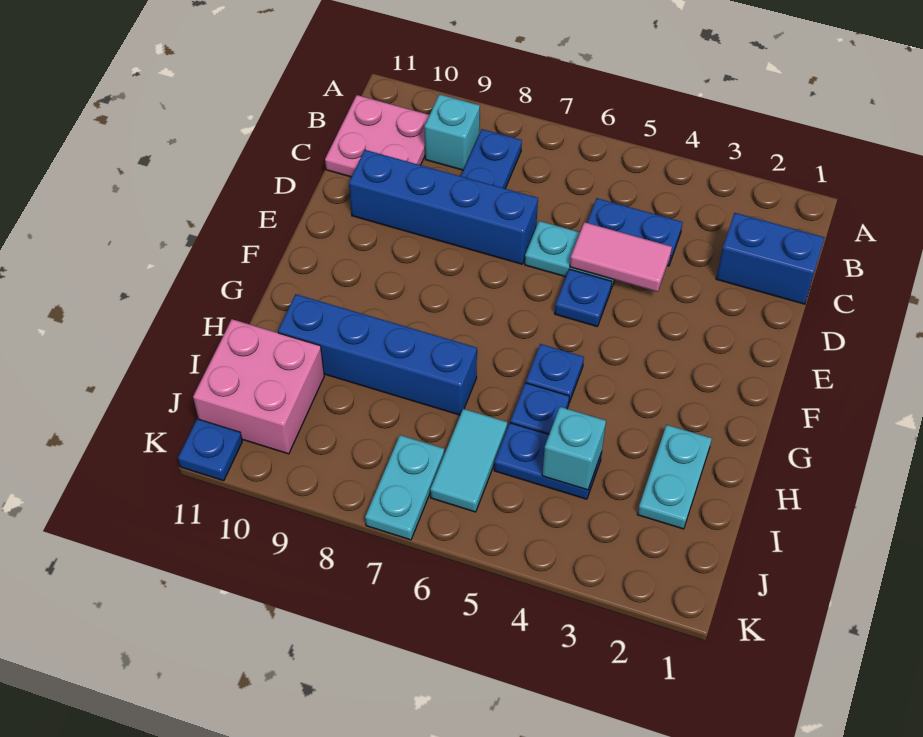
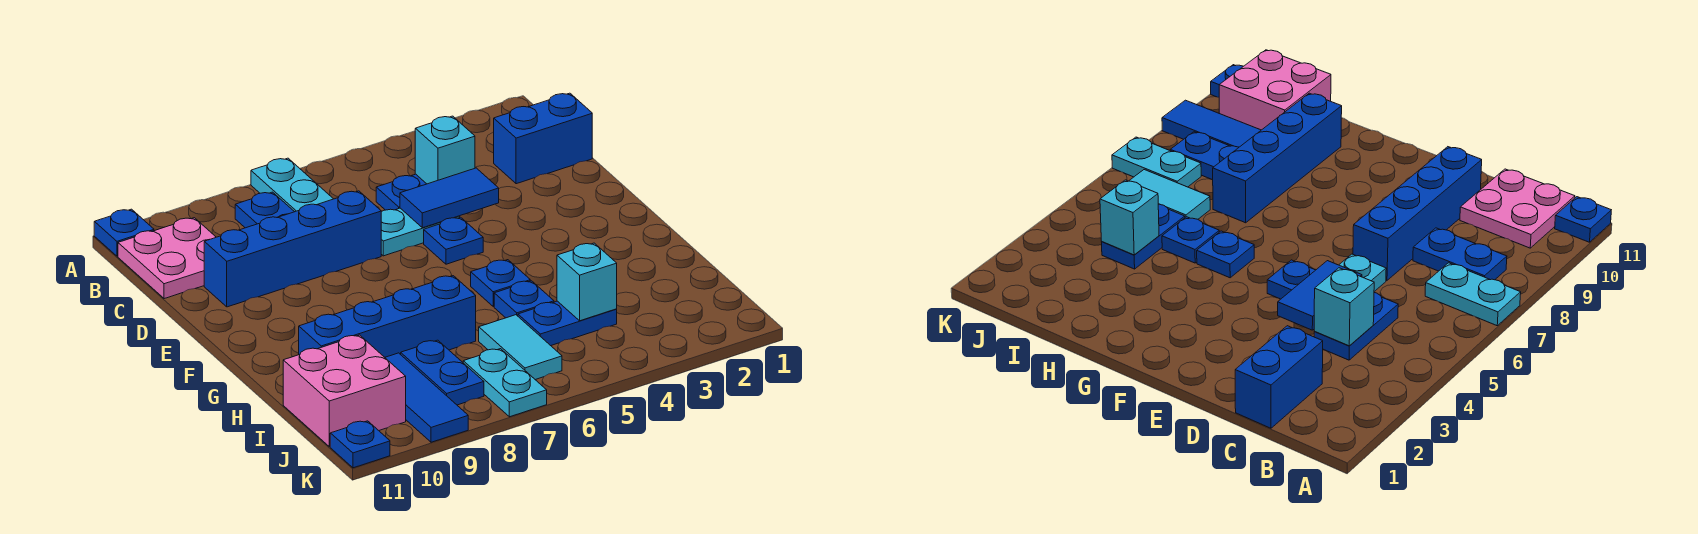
none -> blue 1x1 plate [94,209,154,256]
cyan 1x1 brick [425,94,480,170] -> cyan 1x1 brick moved to [415,116,475,184]
pink 1x2 tile [570,222,672,292] -> blue 1x2 tile [400,168,499,228]
cyan 1x2 plate [638,425,712,529] -> cyan 1x2 plate moved to [251,158,333,212]
none -> blue 1x2 plate [401,340,484,405]
none -> blue 1x3 tile [385,353,468,442]

